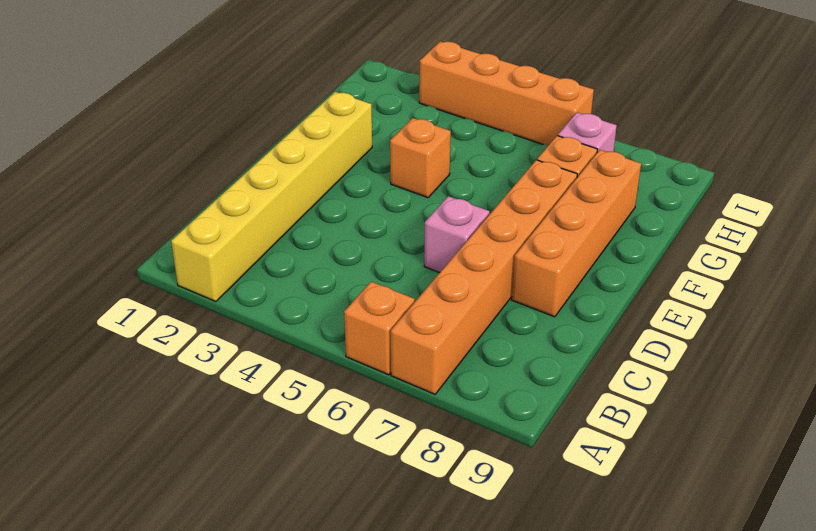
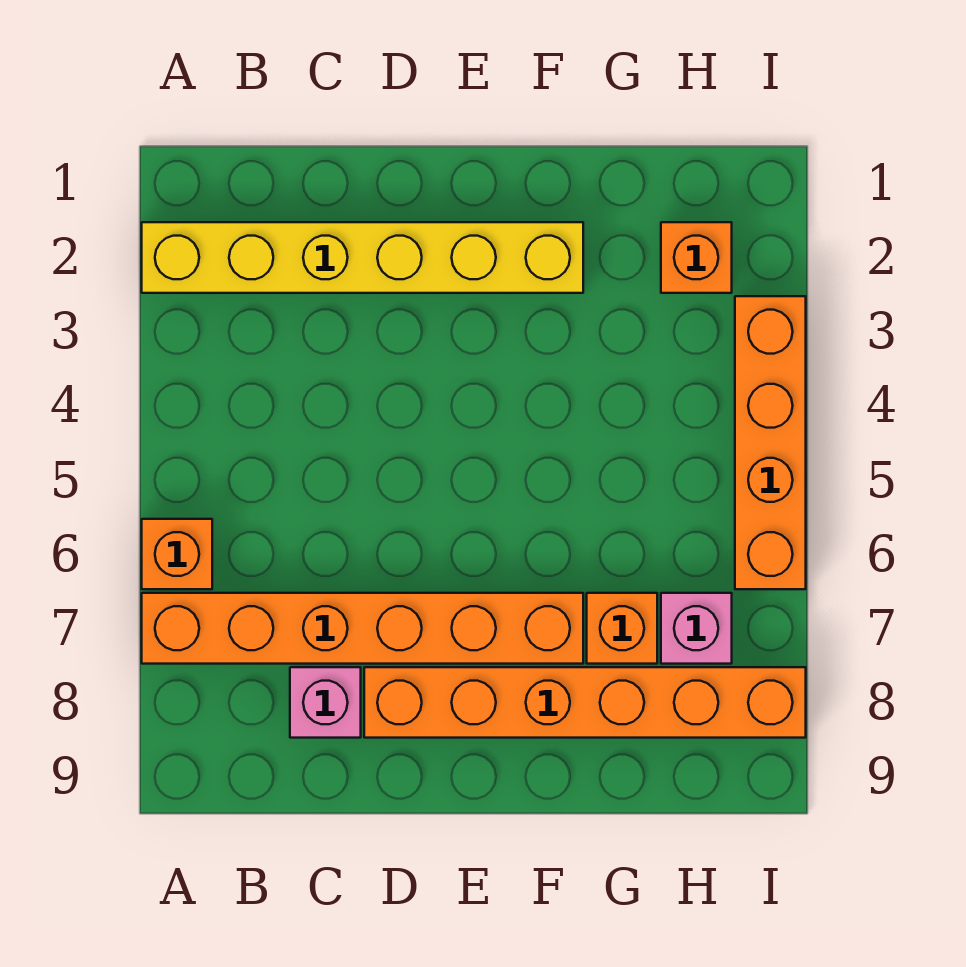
pink 1x1 brick [424,196,490,273] -> pink 1x1 brick moved to [290,667,361,738]
orange 1x4 brick [512,150,641,317] -> orange 1x6 brick [364,667,806,738]
orange 1x1 brick [390,118,451,198] -> orange 1x1 brick moved to [661,222,732,293]

